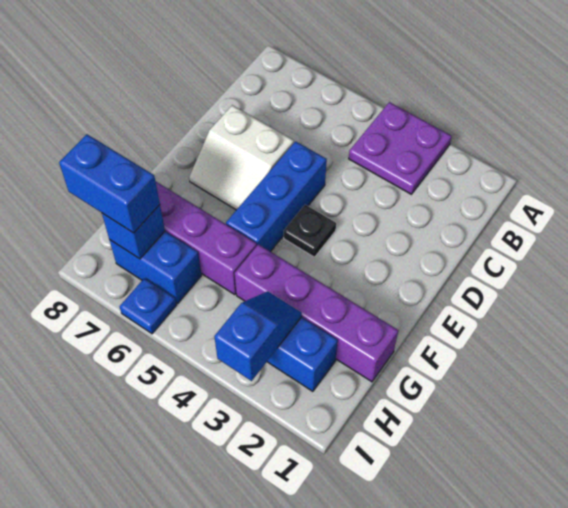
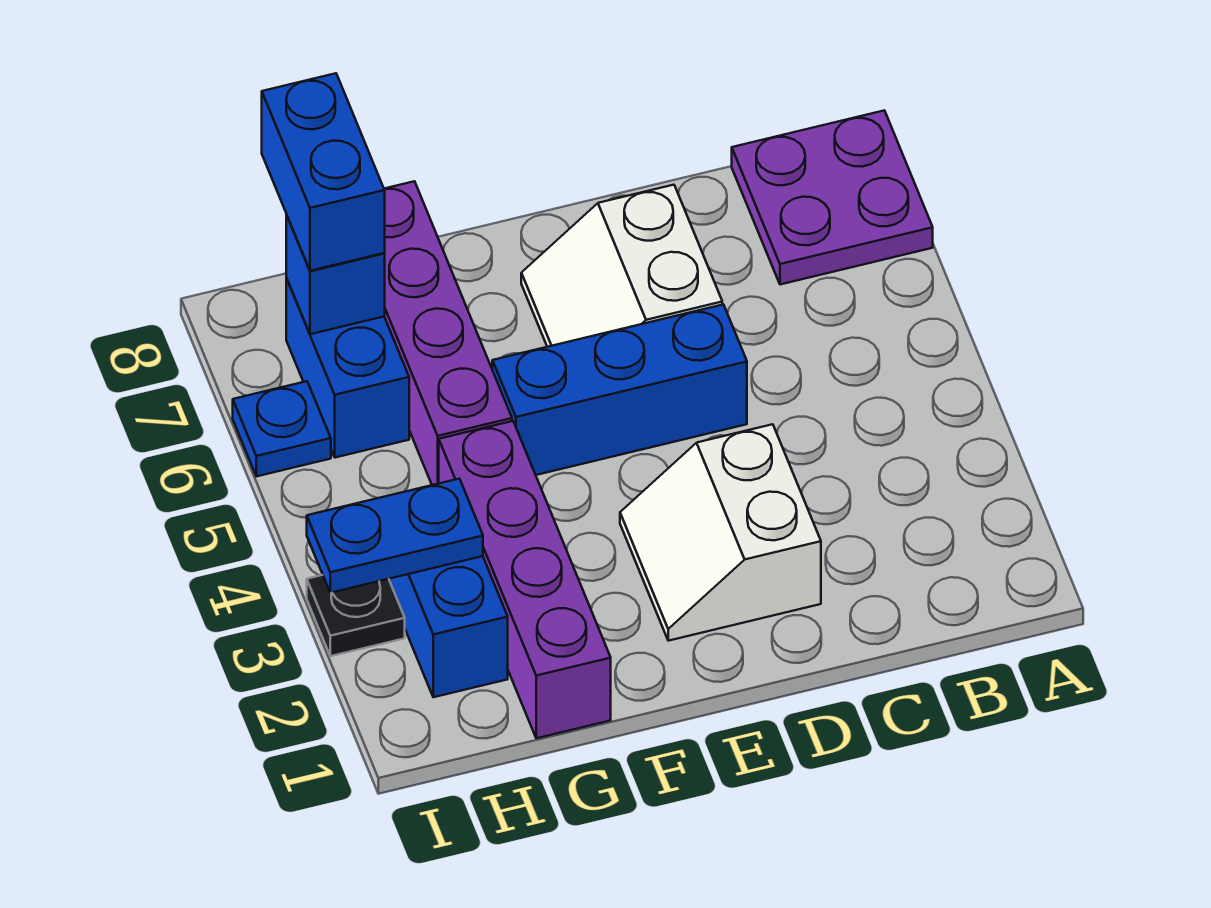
purple 2x2 plate [349,102,452,194] -> purple 2x2 plate moved to [732,110,933,285]
none -> white 2x2 slope [620,424,821,641]
black 1x1 plate [284,205,336,257] -> black 1x1 plate moved to [307,575,405,656]
blue 1x2 slope [214,291,302,381] -> blue 1x2 plate [307,479,483,593]

